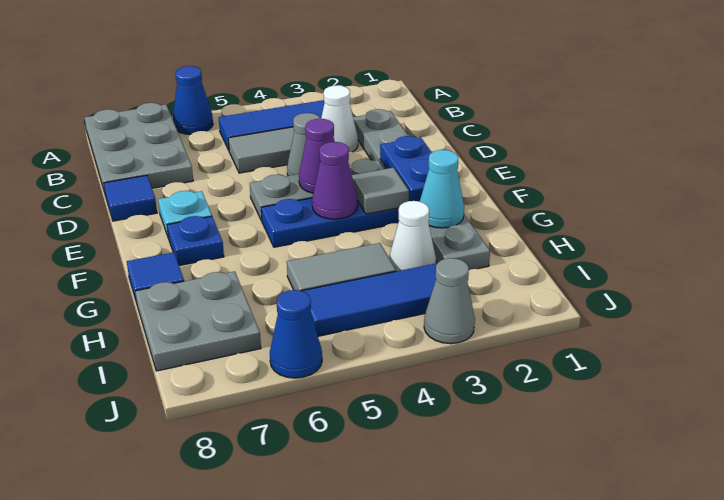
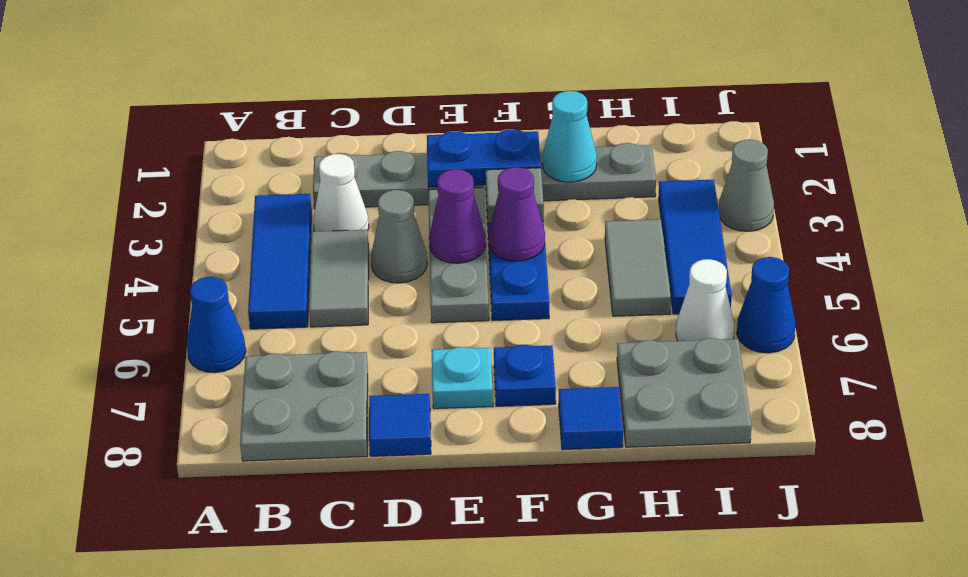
grey 2x3 plate [85,103,193,196] -> grey 2x2 plate [240,351,368,461]
white 1x1 cone [389,201,436,271] -> white 1x1 cone moved to [676,259,734,341]

